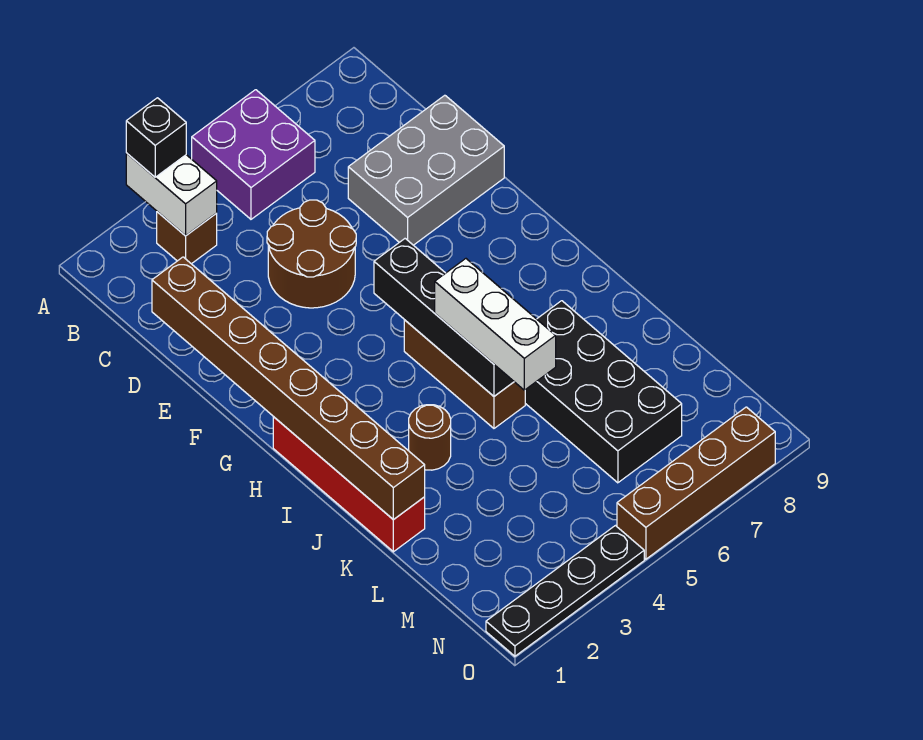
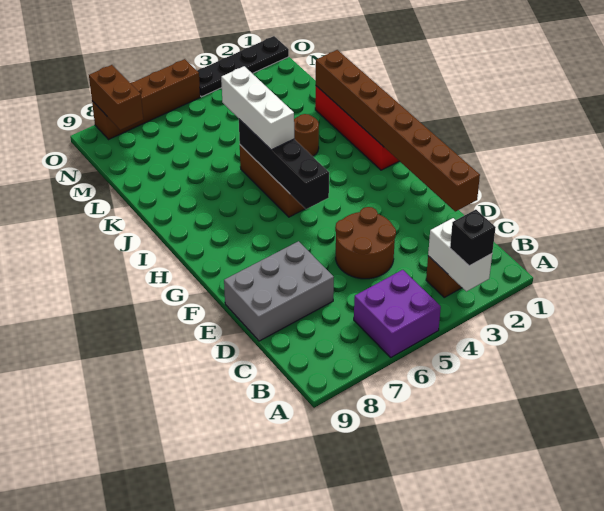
black 2x4 brick [525,301,682,483] -> none
none -> brown 1x2 brick [89,65,143,130]

